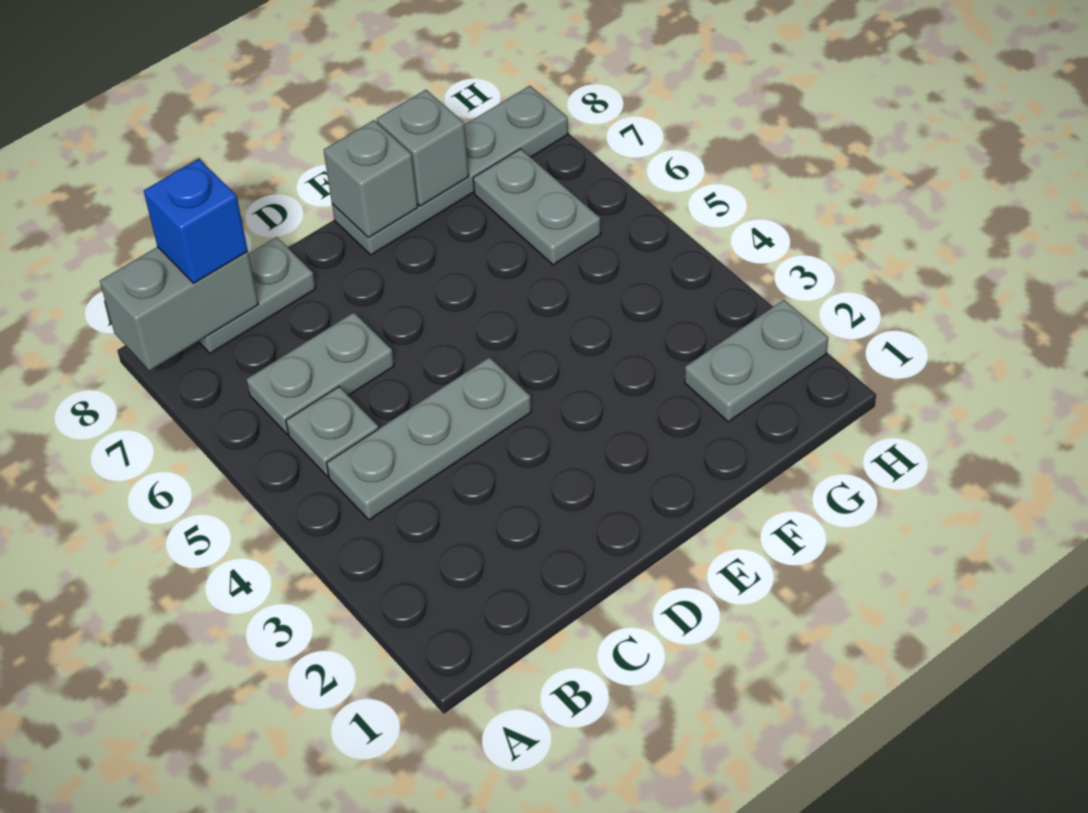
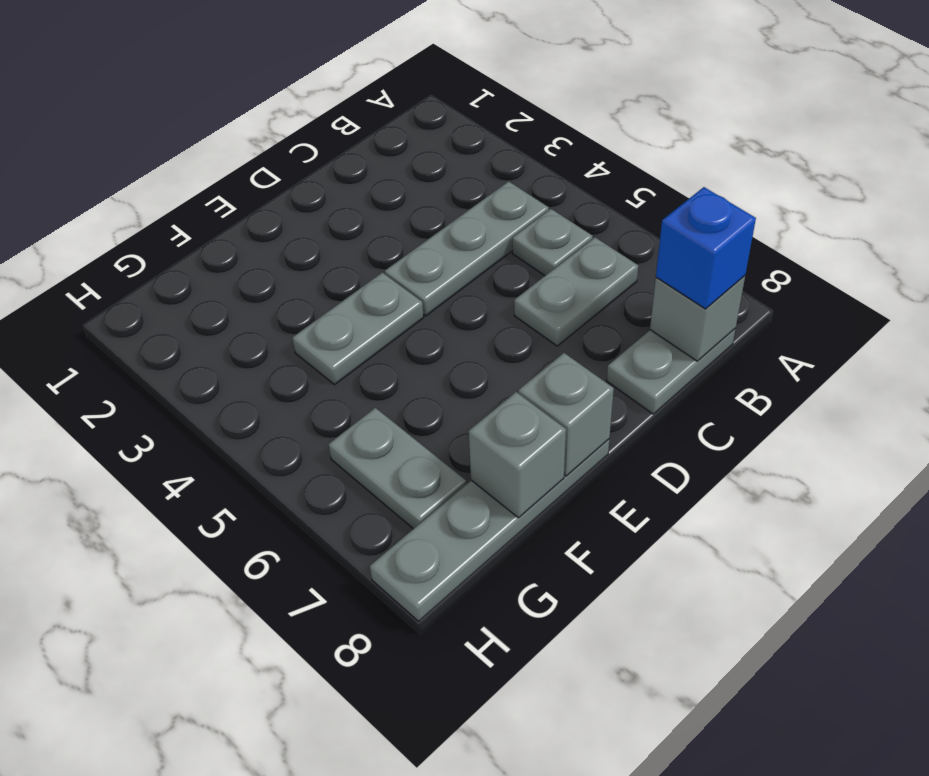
grey 1x2 brick [100,247,259,371] -> grey 1x1 brick [650,276,745,361]
grey 1x2 plate [685,300,828,422] -> grey 1x2 plate moved to [292,272,424,385]

